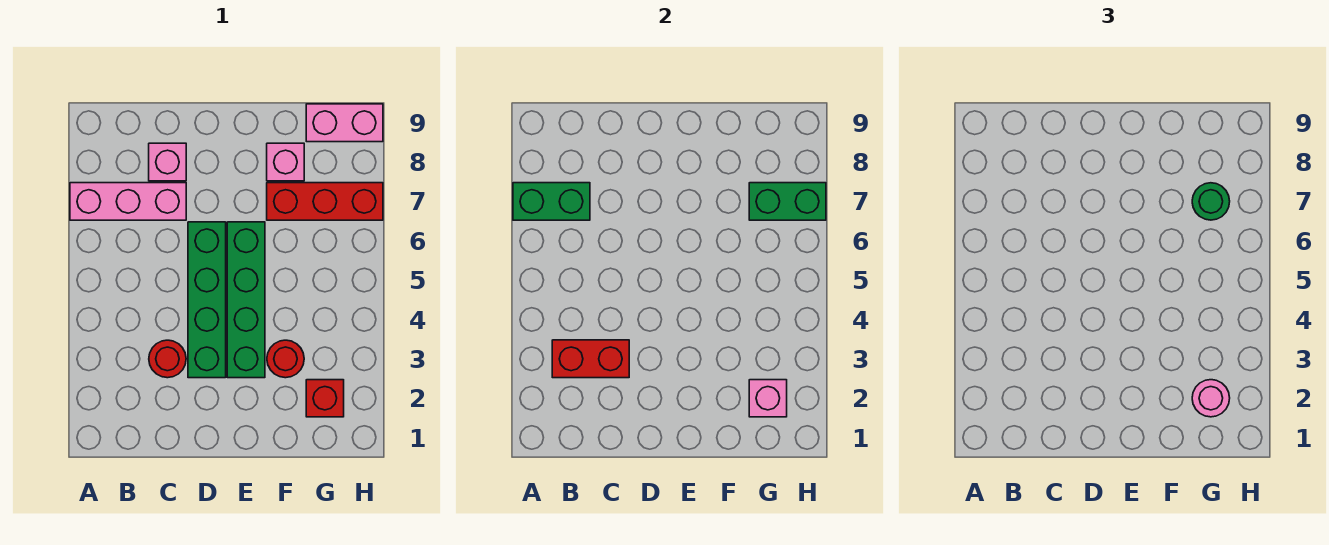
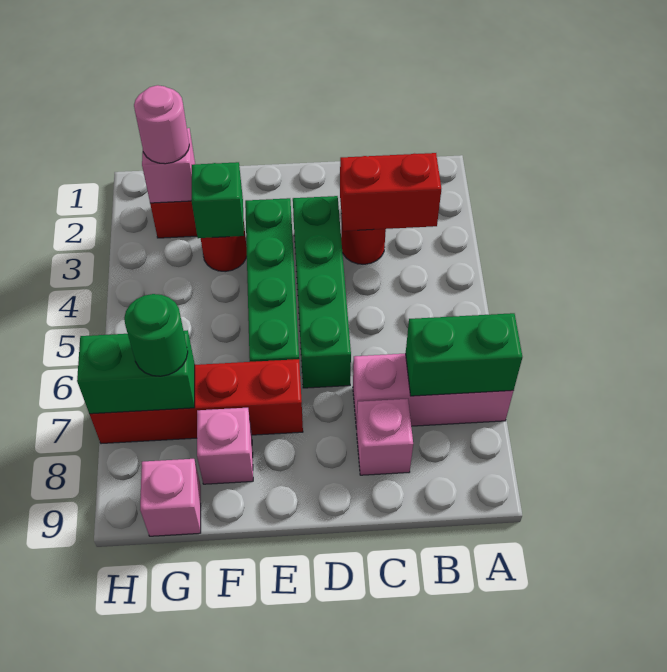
none -> green 1x1 brick [191,162,244,238]
red 1x3 brick [267,183,383,220] -> red 1x4 brick [90,359,303,444]
pink 1x2 brick [306,104,383,142] -> pink 1x1 brick [140,458,201,536]

